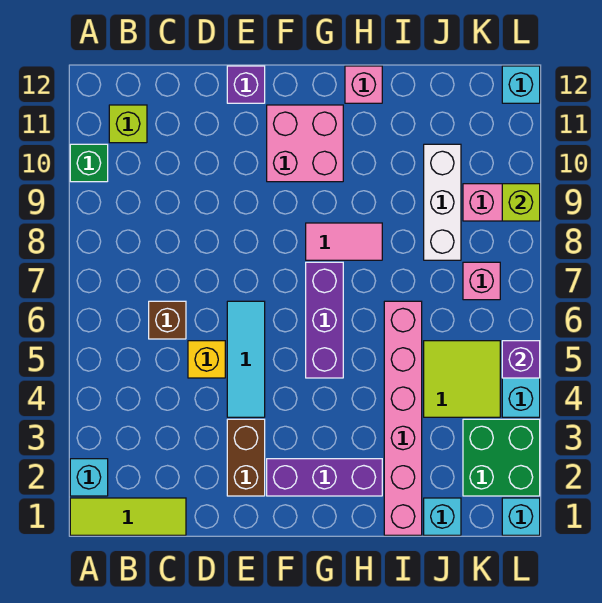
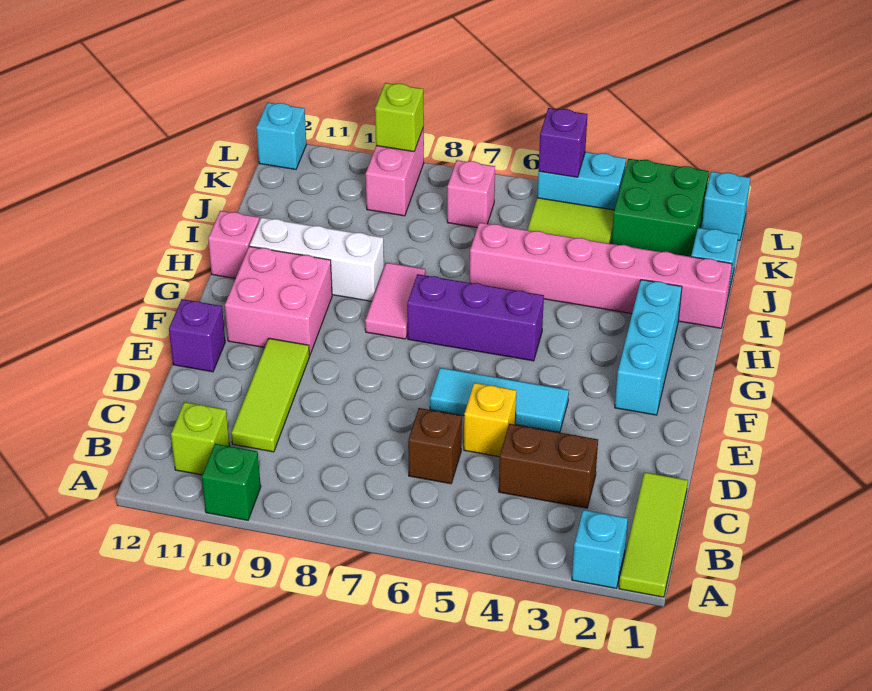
none -> lime 1x3 tile [231,338,310,452]
brown 1x2 brick [227,419,265,496] -> brown 1x2 brick moved to [499,424,598,508]
purple 1x3 brick [267,459,382,496] -> cyan 1x3 brick [615,280,682,415]
white 1x3 brick [424,144,461,260] -> white 1x3 brick moved to [250,218,384,301]

